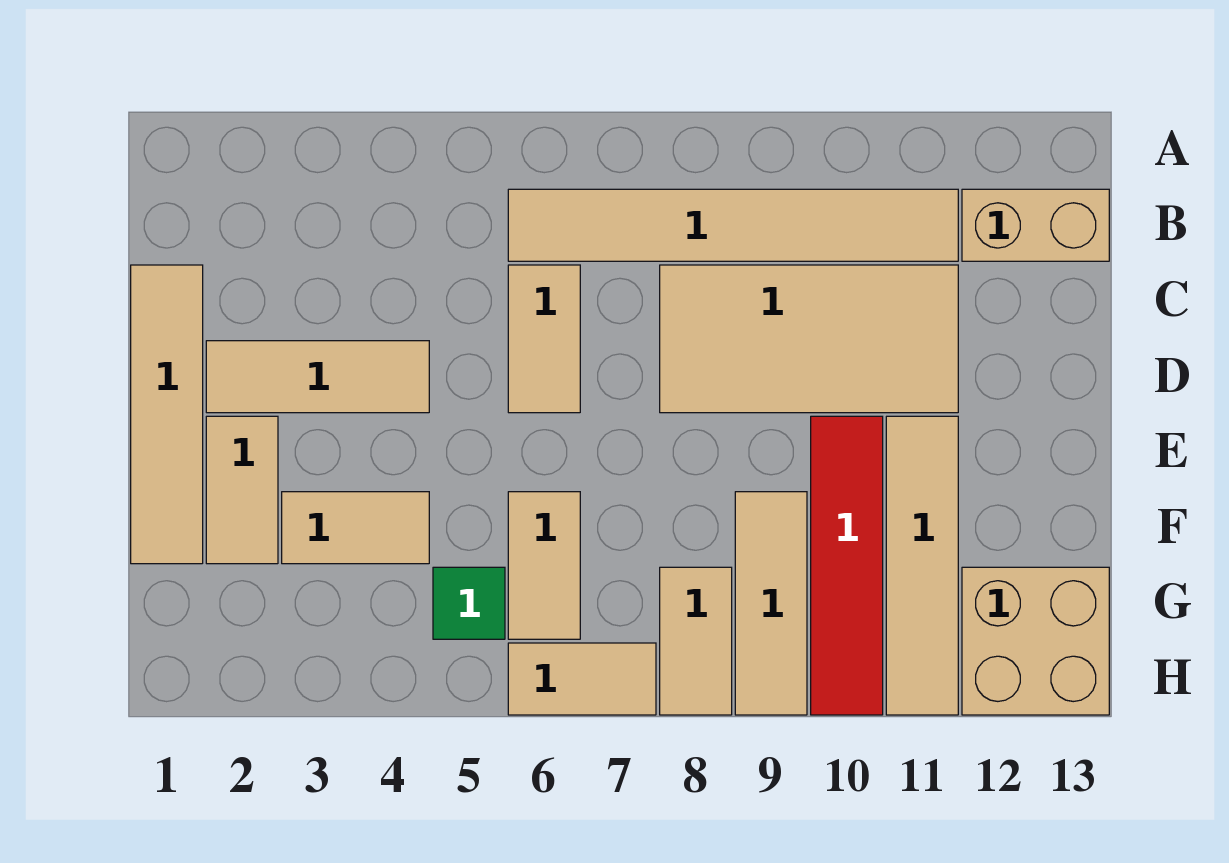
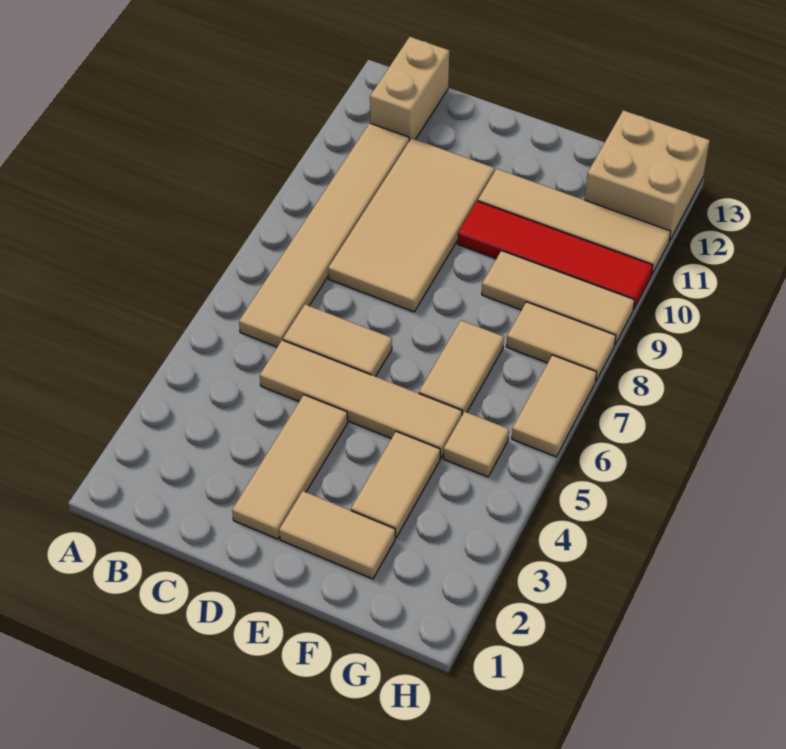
tan 1x4 tile [131,265,203,564] -> tan 1x4 tile moved to [260,340,462,458]
tan 1x2 tile [508,492,580,639] -> tan 1x2 tile turned to [419,320,504,415]
green 1x1 tile [433,567,505,639] -> tan 1x1 tile [443,412,509,477]

